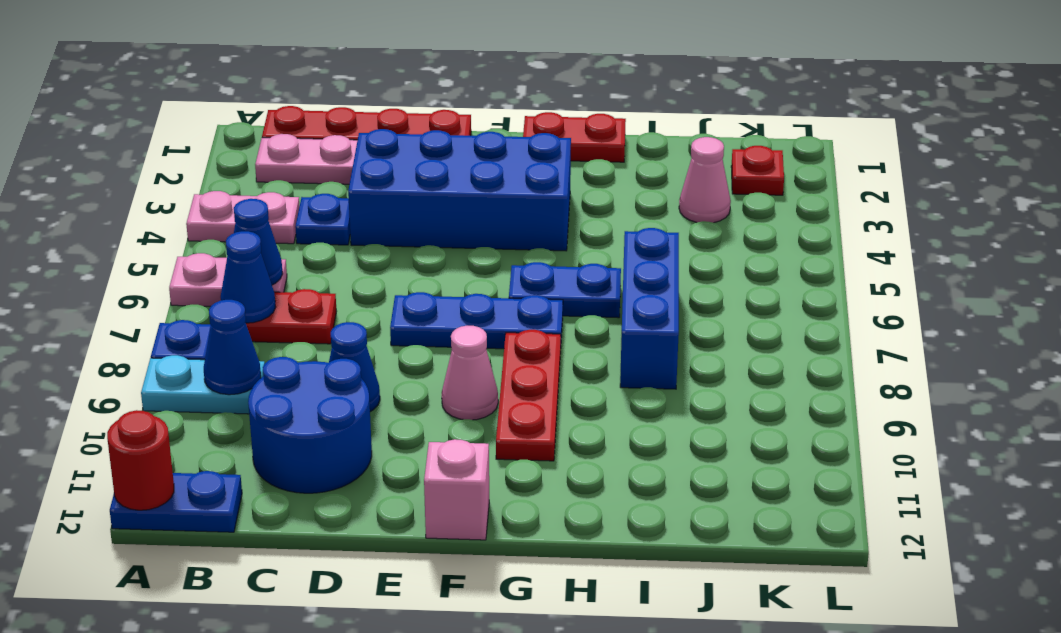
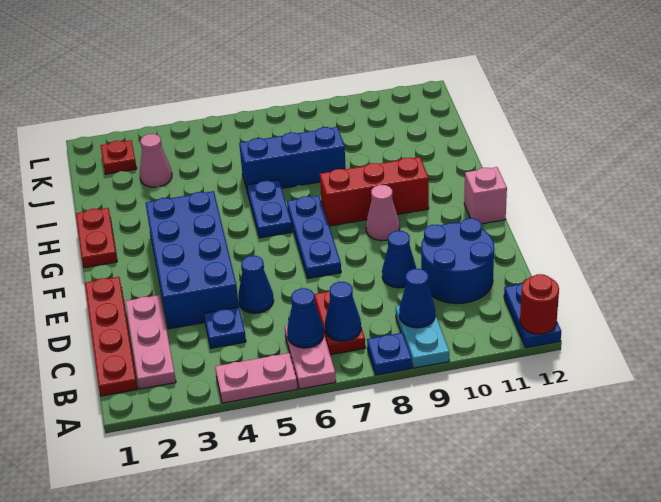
pink 1x2 plate [186,191,300,244] -> pink 1x2 plate turned to [215,353,297,403]
none -> blue 1x1 cone [238,256,274,313]
red 1x3 plate [496,330,561,461] -> red 1x3 brick [320,157,429,226]

